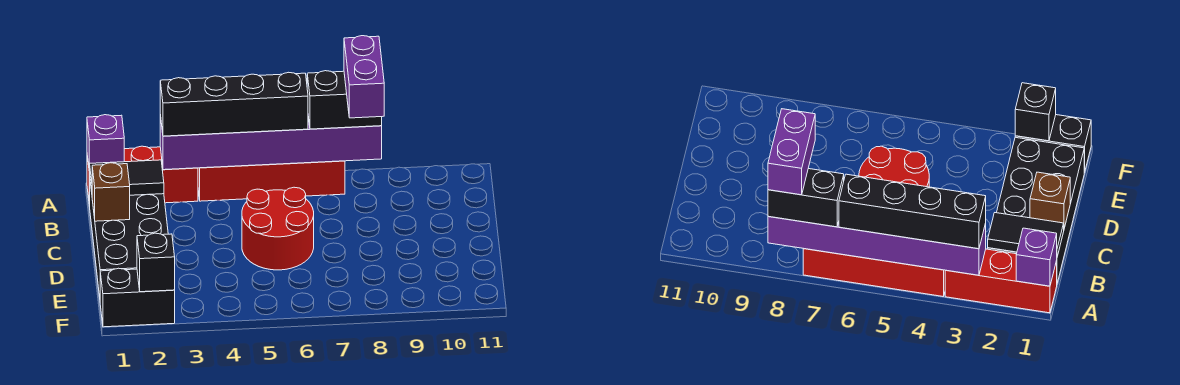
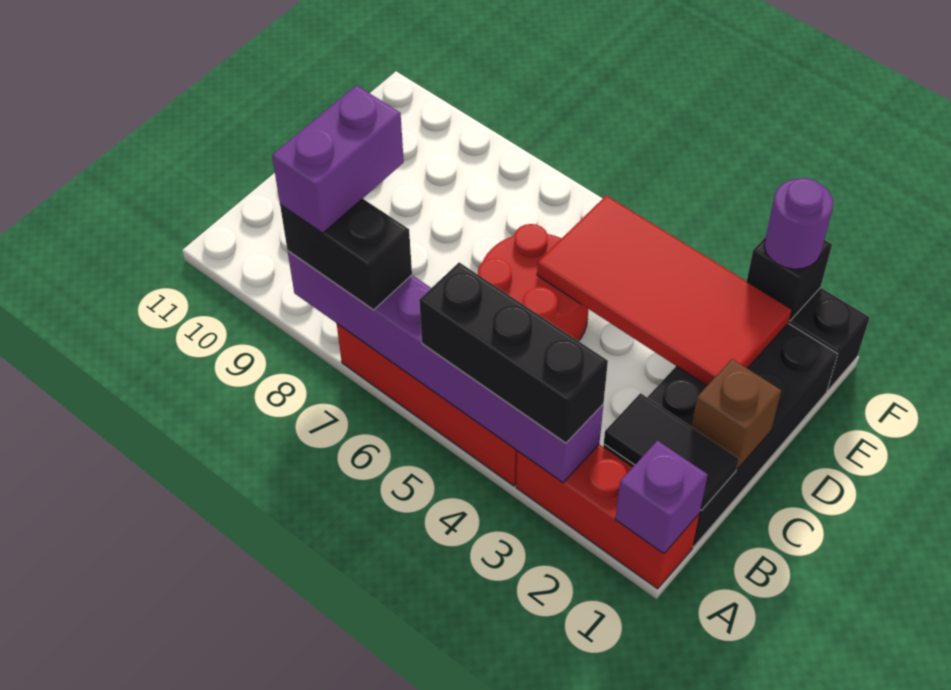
black 1x4 brick [160,72,308,136] -> black 1x3 brick [419,262,608,443]
none -> red 2x4 tile [537,196,792,386]
none -> purple 1x1 round brick [764,178,833,269]

